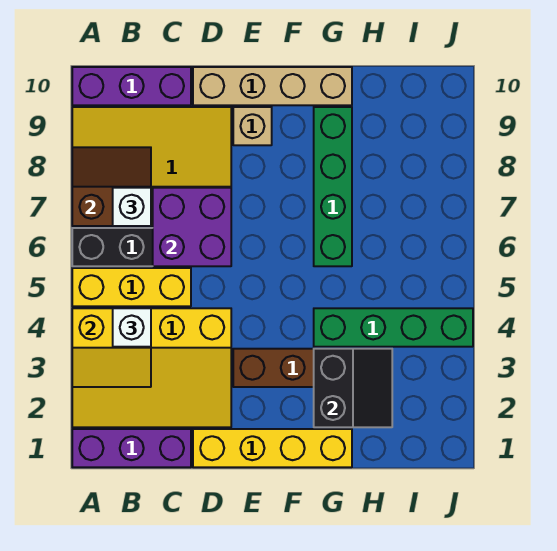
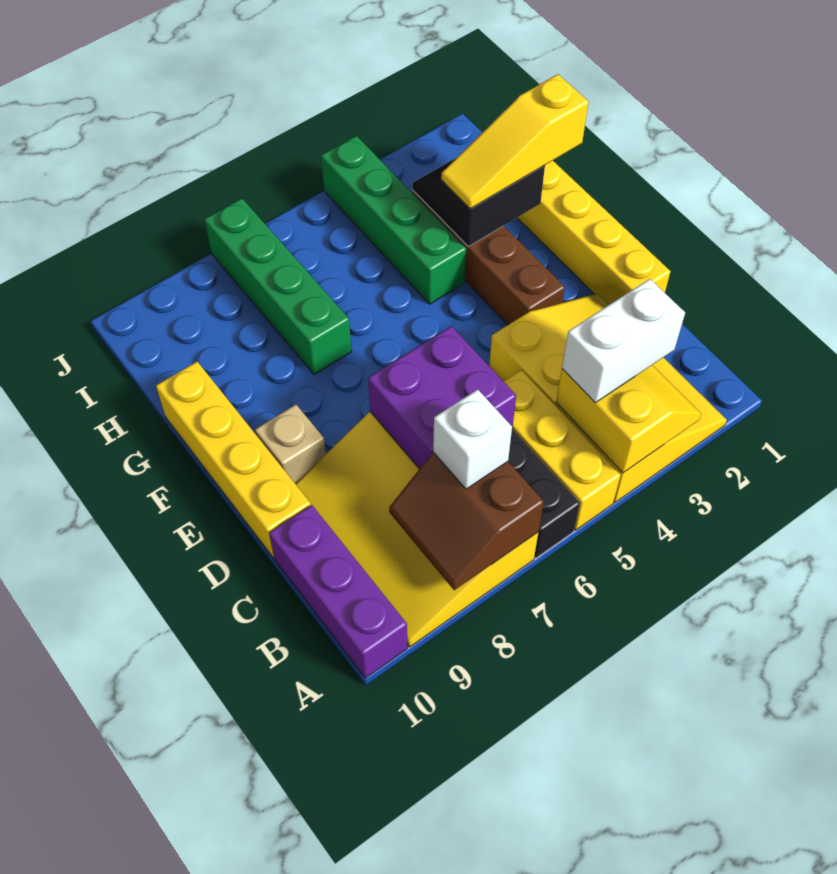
purple 1x3 brick [72,429,191,467] -> none
white 1x1 brick [113,308,151,347] -> white 1x2 brick [562,279,685,403]
tan 1x4 brick [193,67,352,105] -> yellow 1x4 brick [156,362,311,558]
none -> yellow 1x3 slope [441,74,588,209]
green 1x4 brick [314,107,352,266] -> green 1x4 brick turned to [204,198,352,374]

